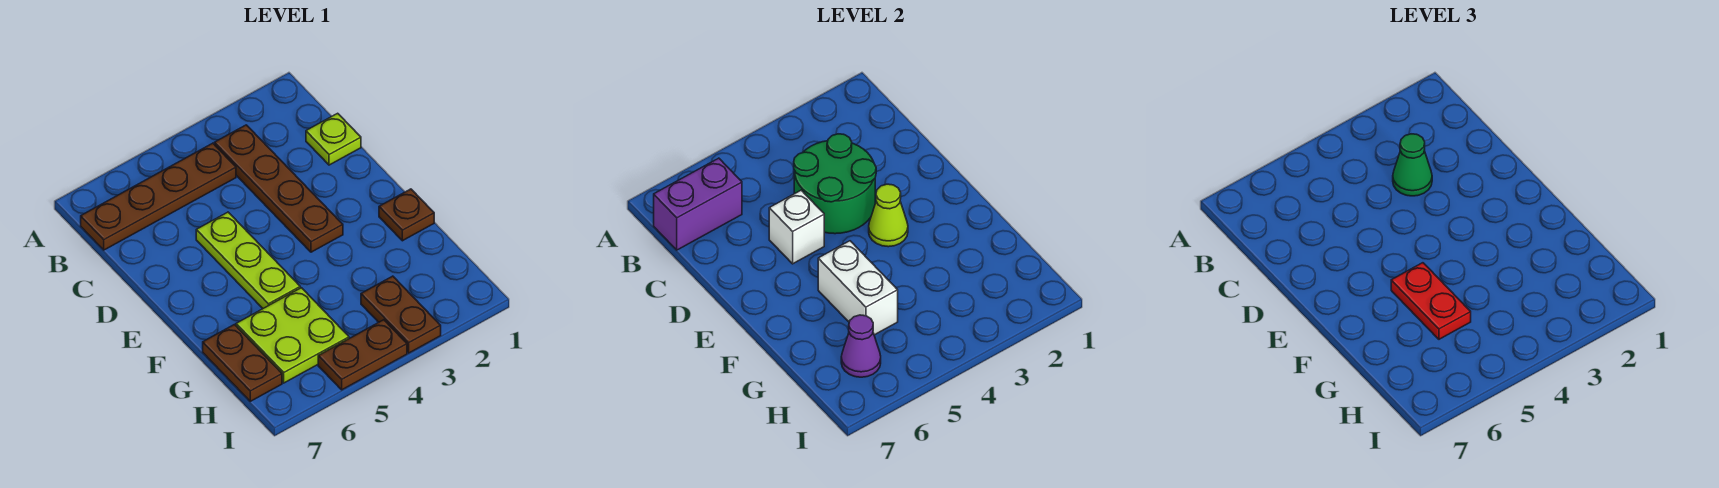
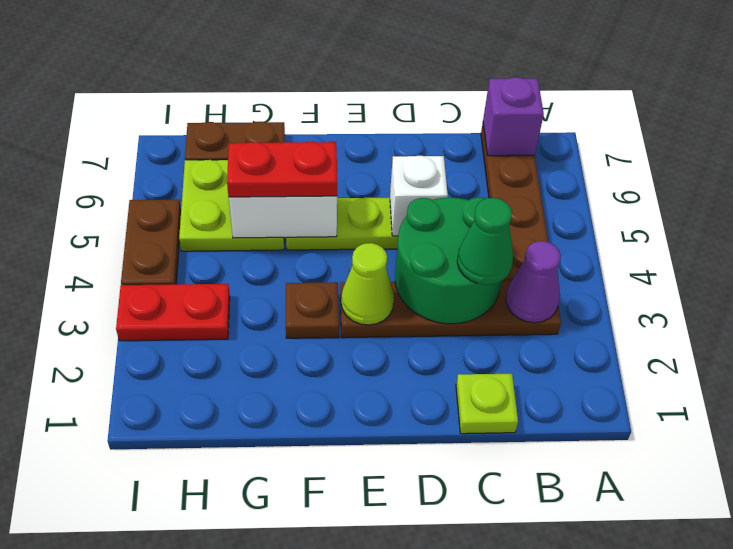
purple 1x2 brick [654,158,742,250] -> purple 1x1 brick [483,77,544,156]
brown 1x1 plate [379,189,434,241] -> brown 1x1 plate moved to [286,282,339,338]
brown 1x2 plate [361,276,441,353] -> red 1x2 plate [116,284,230,341]
purple 1x1 cone [841,315,881,377] -> purple 1x1 cone moved to [506,241,561,323]

